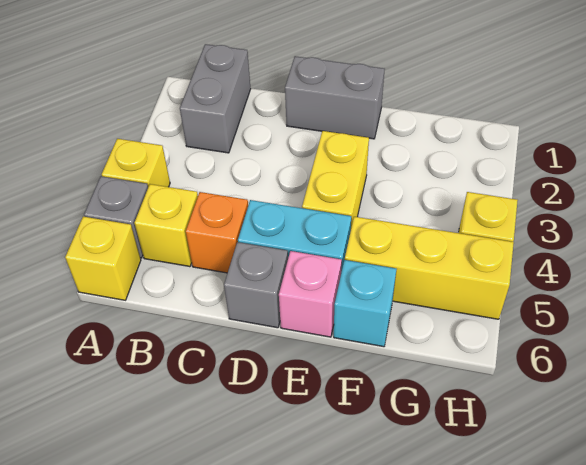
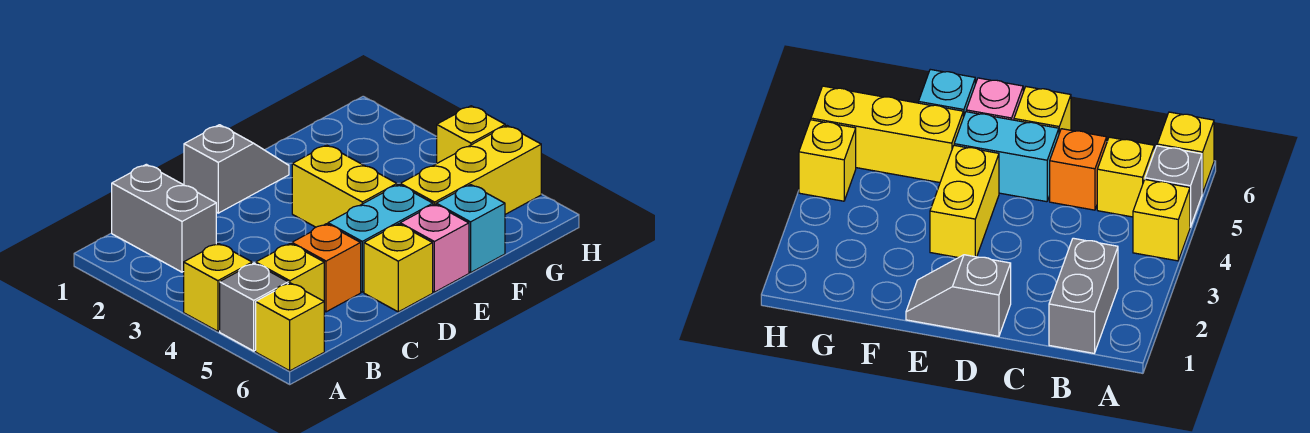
grey 1x2 brick [285,56,385,139] -> grey 1x2 slope [184,125,289,213]
grey 1x1 brick [224,242,288,328] -> yellow 1x1 brick [364,224,433,312]

